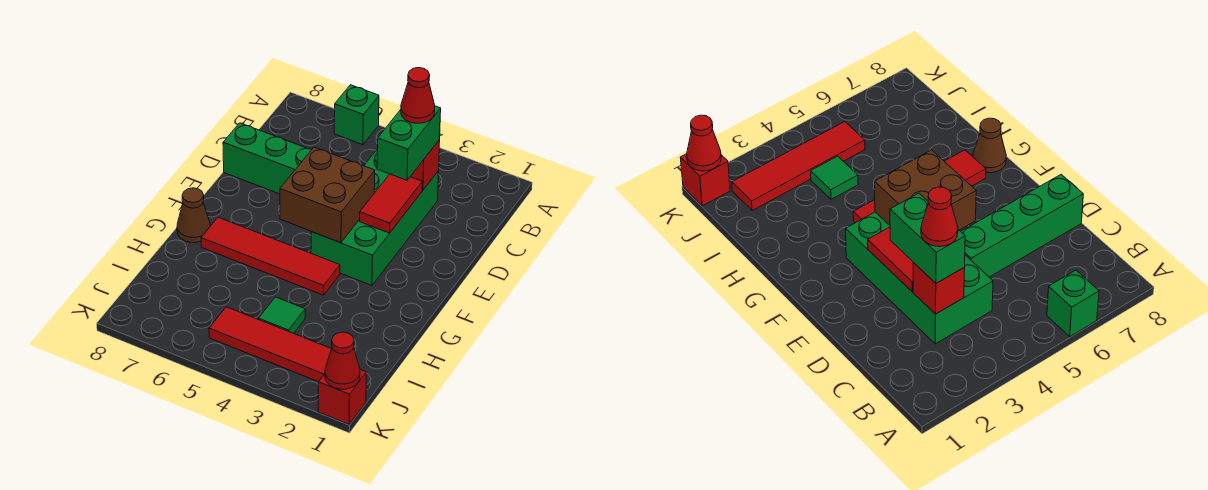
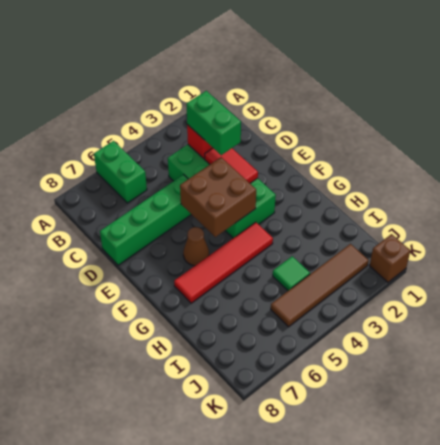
green 1x1 brick [334,85,379,145] -> green 1x2 brick [94,141,147,203]
red 1x1 cone [401,68,435,123] -> none
brown 1x1 cone [177,188,210,243] -> brown 1x1 cone moved to [183,227,209,266]
red 1x4 tile [209,307,331,382] -> brown 1x4 tile [271,244,369,327]
red 1x1 brick [318,370,366,424] -> brown 1x1 brick [370,234,410,282]
red 1x1 cone [325,332,360,389] -> none

